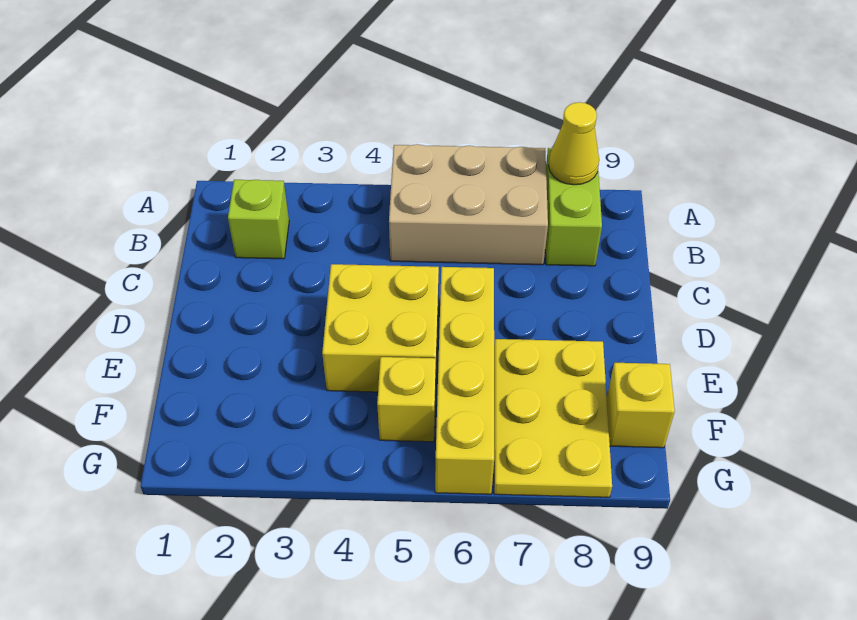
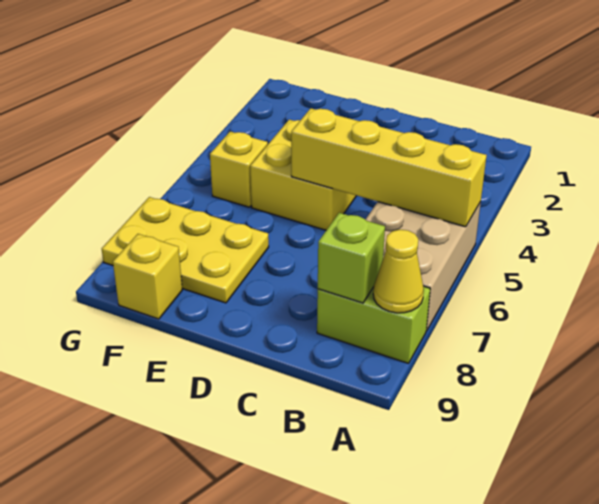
lime 1x1 brick [228,180,289,259] -> lime 1x1 brick moved to [318,213,385,303]
yellow 1x4 brick [435,267,494,494] -> yellow 1x4 brick moved to [291,108,487,227]

